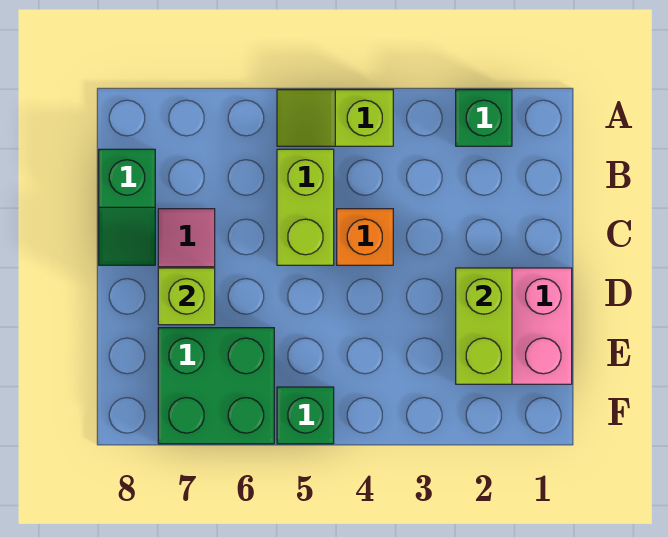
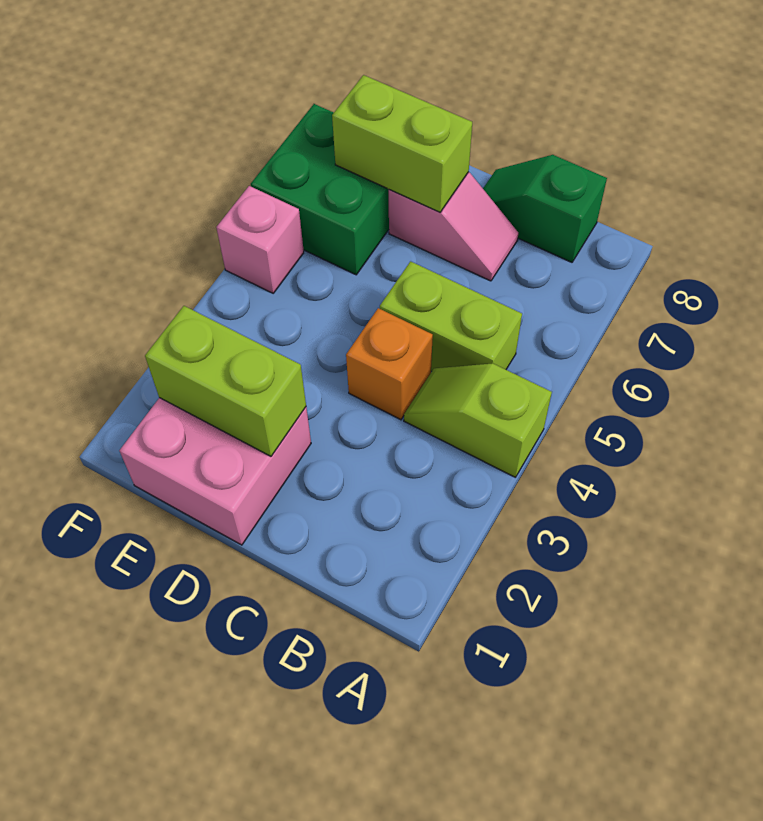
green 1x1 brick [456,90,512,146] -> none
lime 1x2 slope [277,90,393,146] -> lime 1x2 slope turned to [404,363,552,477]
lime 1x1 brick [158,268,215,325] -> lime 1x2 brick [332,75,472,212]
green 1x1 brick [277,387,334,444] -> pink 1x1 brick [216,186,304,293]

